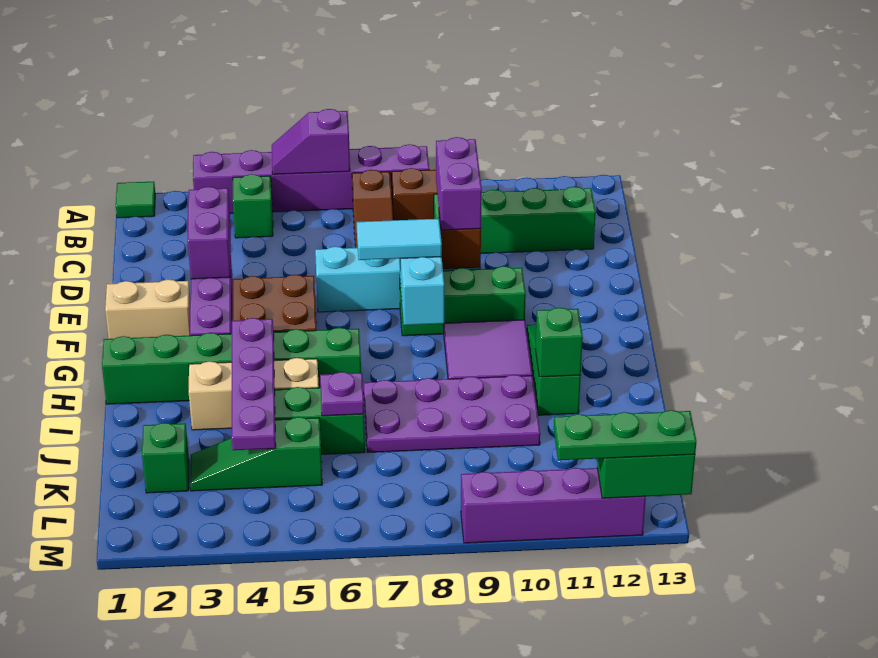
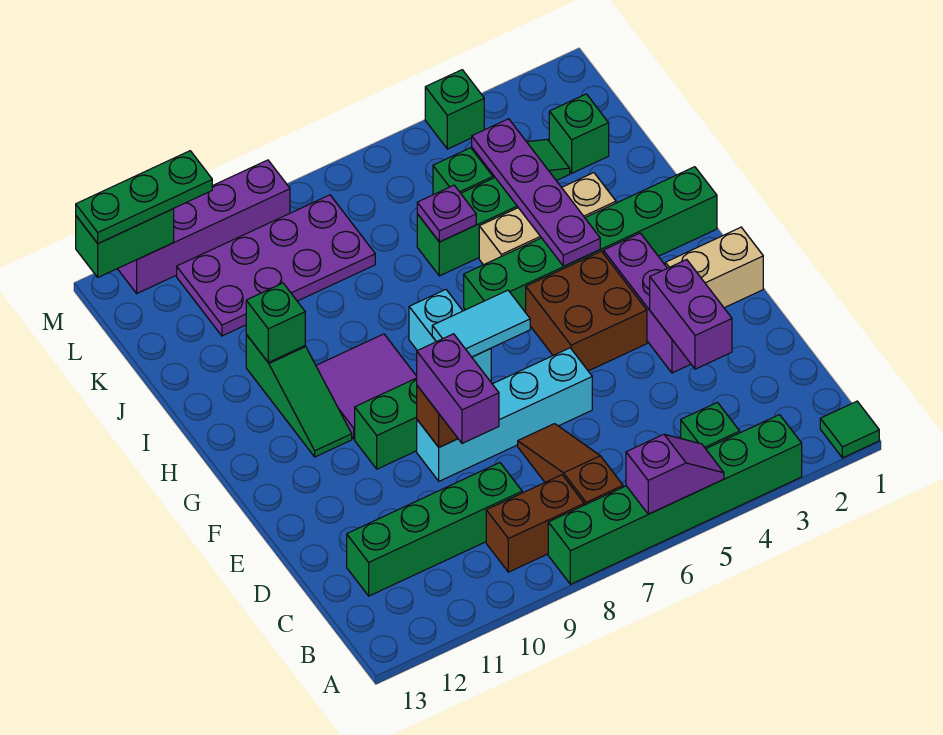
purple 1x6 brick [193,144,429,214] -> green 1x6 brick [548,415,802,584]
purple 2x4 plate [364,375,540,452] -> purple 2x4 plate moved to [177,195,375,336]
none -> green 1x1 brick [425,70,484,149]

